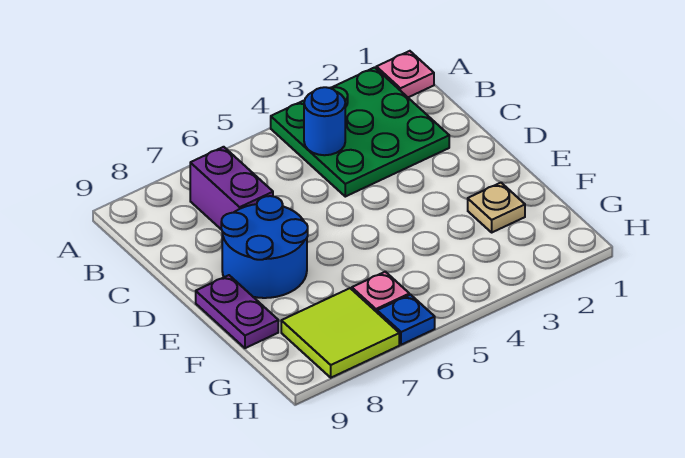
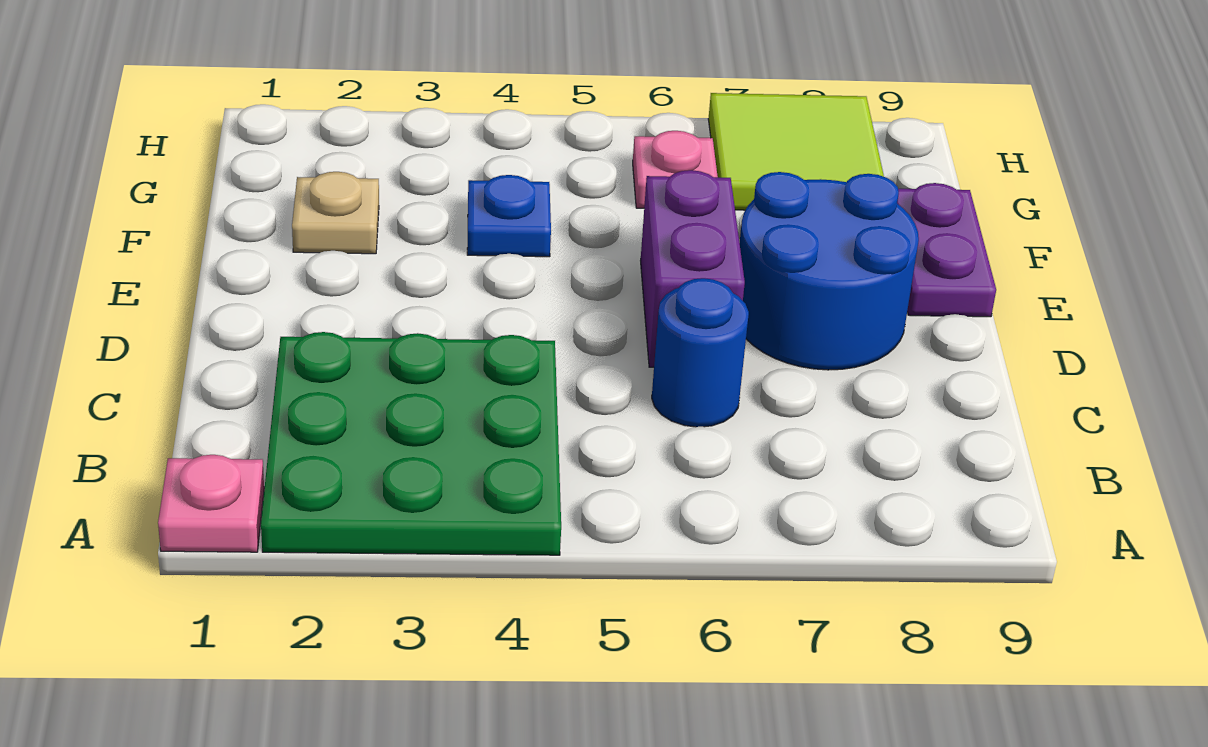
blue 1x1 round brick [304,87,345,155] -> blue 1x1 round brick moved to [652,278,749,427]
purple 1x2 brick [190,147,273,229] -> purple 1x2 brick moved to [641,170,745,367]
blue 1x1 plate [377,295,435,345] -> blue 1x1 plate moved to [467,175,551,257]

